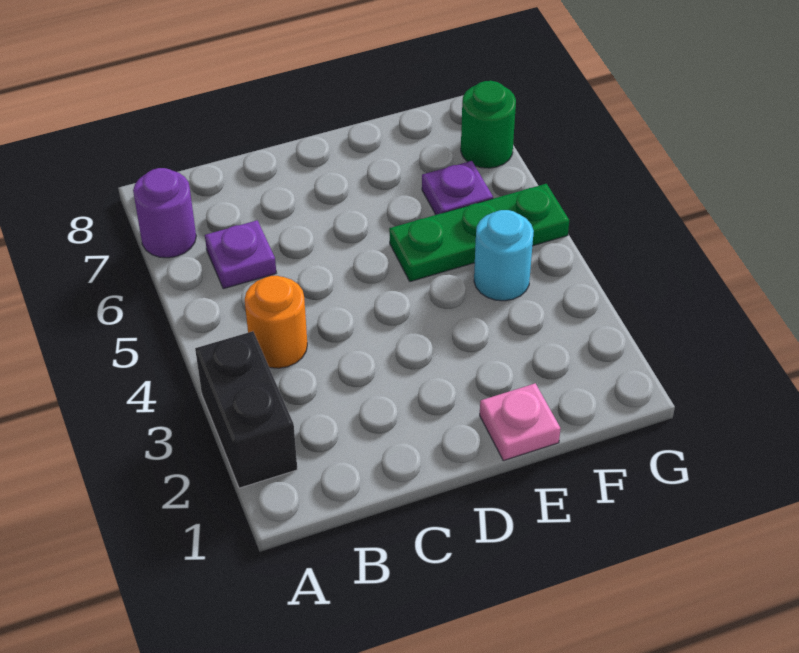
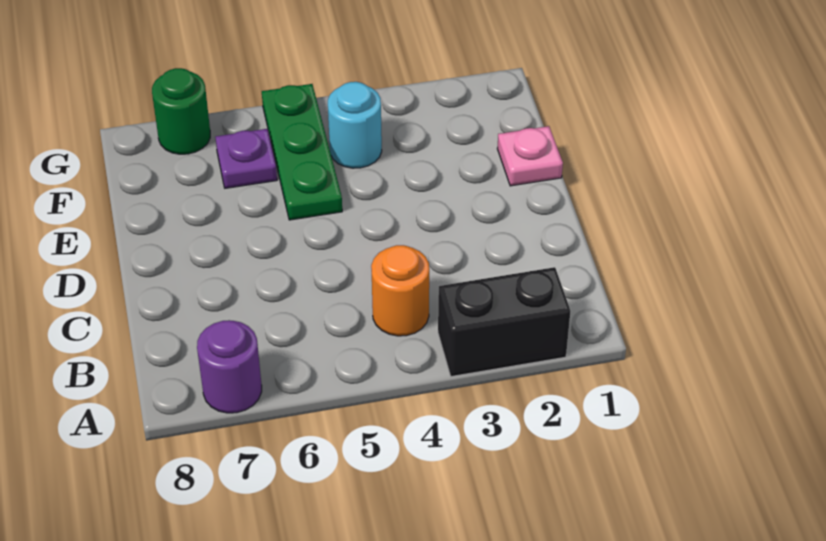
purple 1x1 plate [205,220,276,289] -> none

